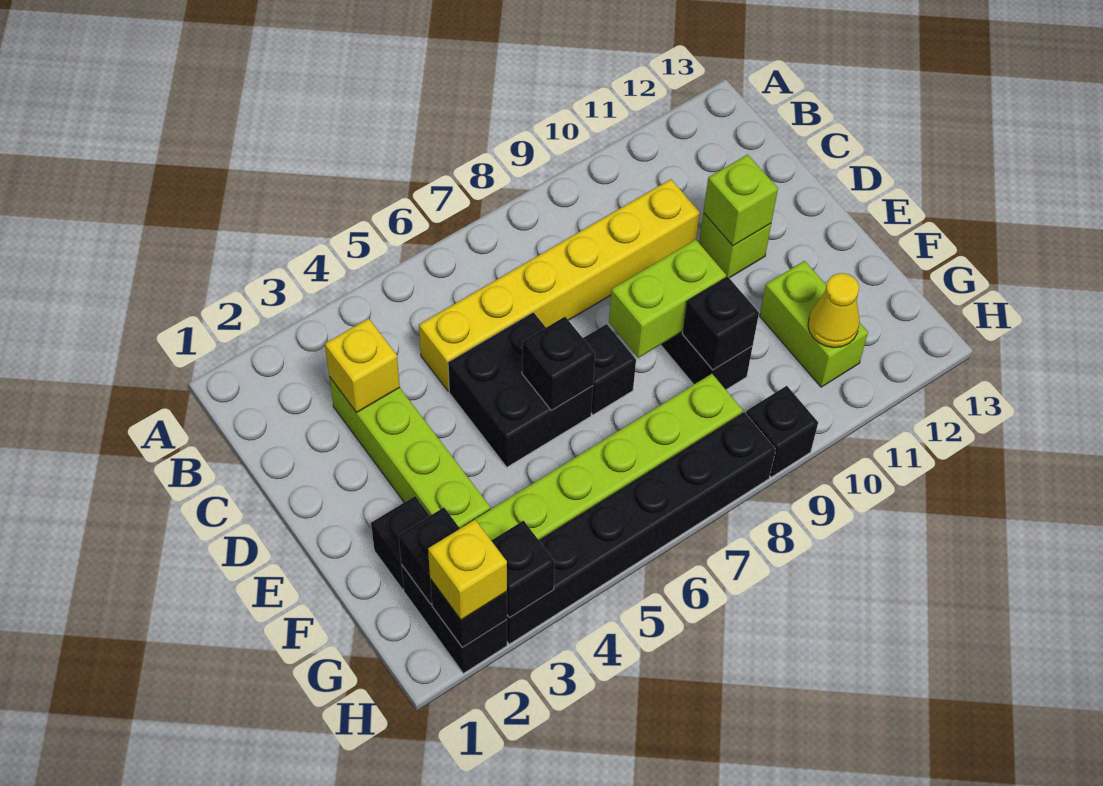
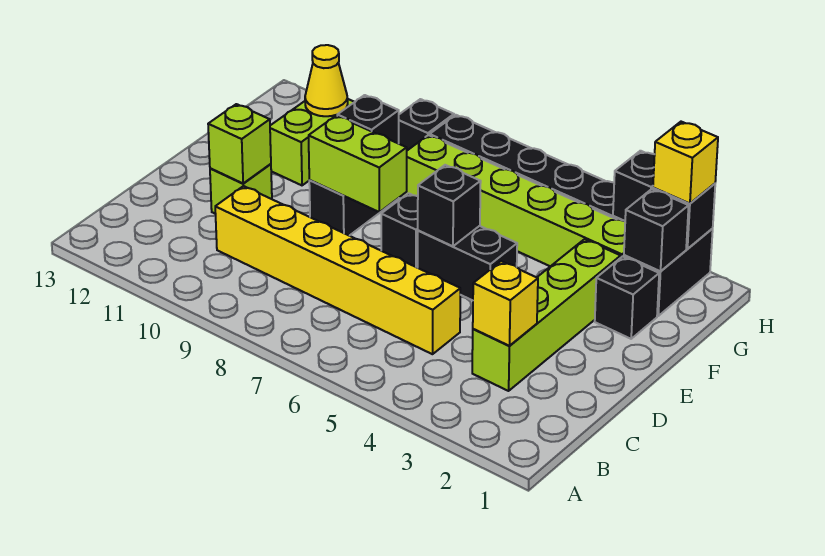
black 2x2 brick [448,312,593,467] -> black 1x2 brick [418,226,517,300]

